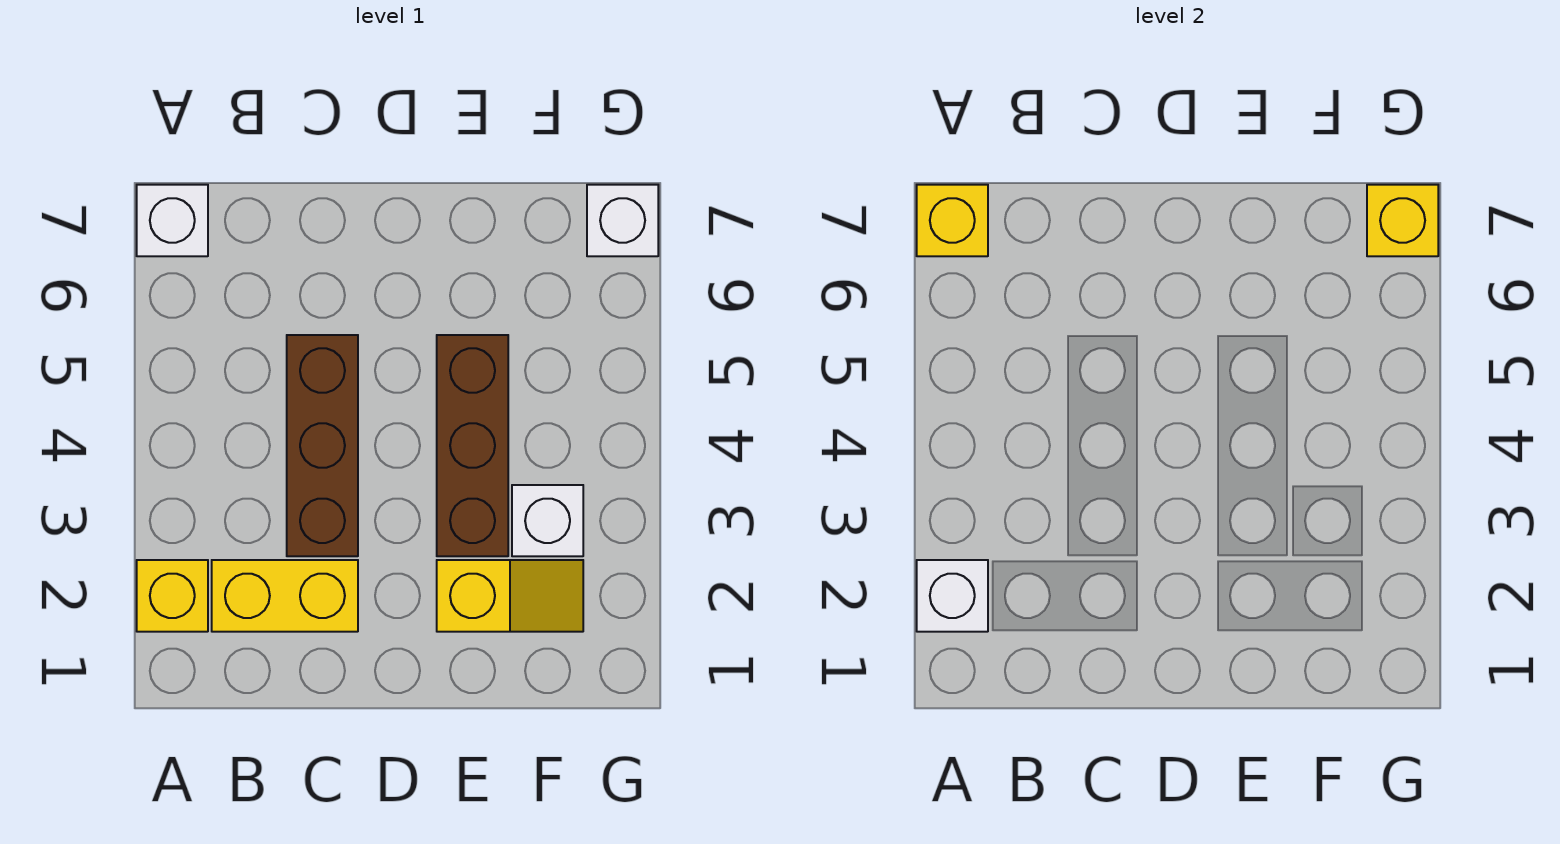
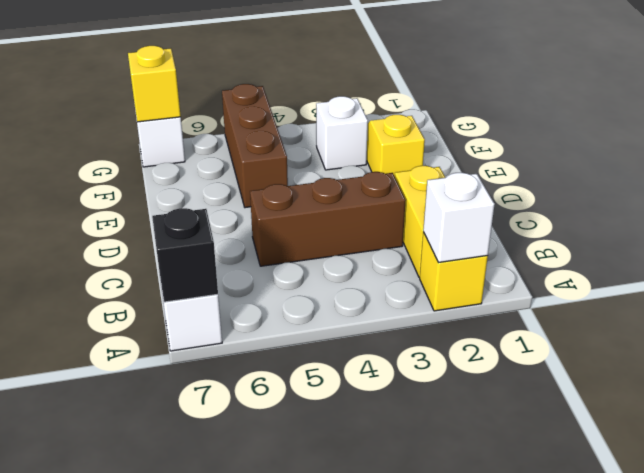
yellow 1x1 brick [917,185,988,256] -> black 1x1 brick [152,208,218,302]
brown 1x3 brick [437,335,508,556] -> brown 1x3 brick turned to [222,84,288,208]

